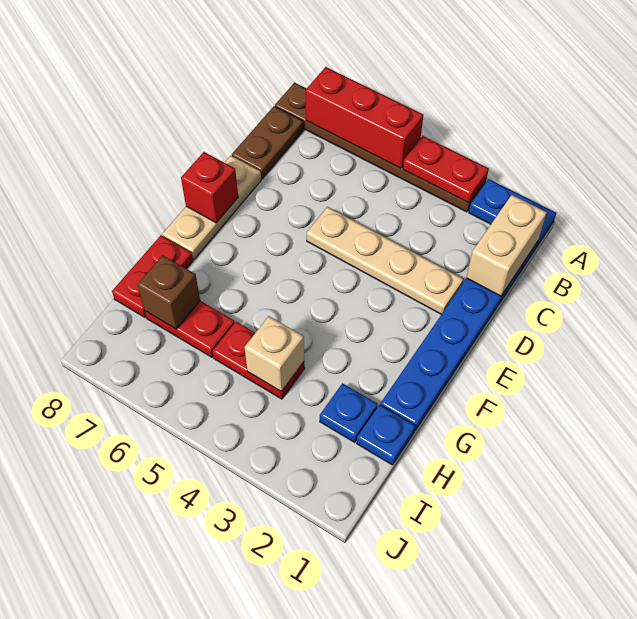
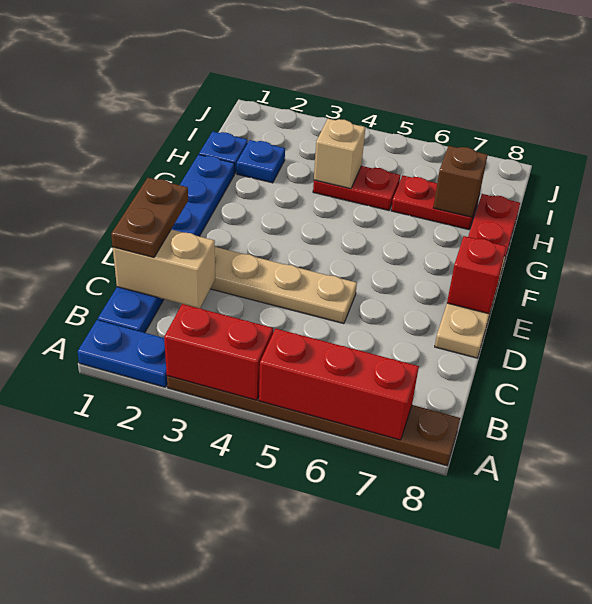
red 1x2 plate [403,136,489,203] -> red 1x2 brick [164,304,273,400]
tan 1x2 brick [467,195,547,296] -> tan 1x2 brick turned to [113,229,215,308]
brown 1x2 plate [232,106,304,179] -> brown 1x2 plate moved to [111,178,188,257]

